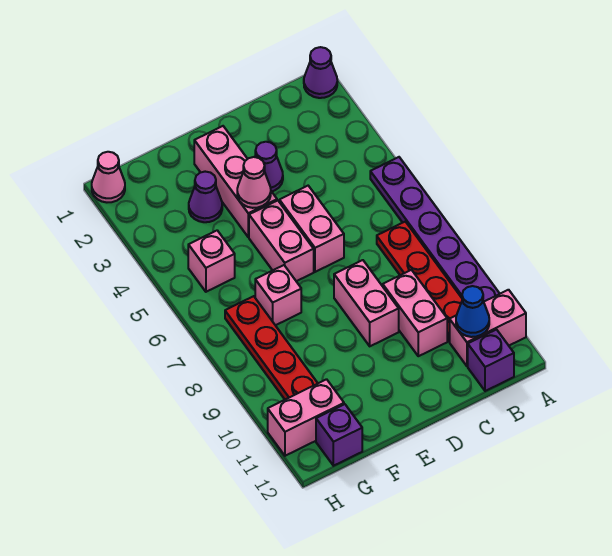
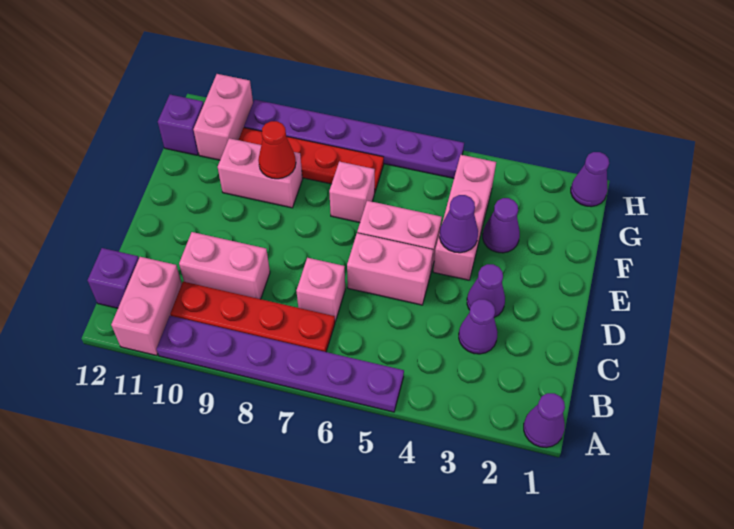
blue 1x1 cone [456,286,489,337] -> none
none -> purple 1x1 cone [459,299,498,354]
pink 1x2 brick [334,260,399,346] -> pink 1x2 brick moved to [218,138,303,208]
pink 1x3 brick [194,126,277,237] -> pink 1x3 brick turned to [433,155,496,280]
pink 1x1 cone [237,157,271,208] -> purple 1x1 cone [439,195,478,253]
none -> red 1x1 cone [258,121,296,179]
pink 1x1 brick [188,230,235,292] -> pink 1x1 brick moved to [296,258,345,321]
pink 1x1 cone [92,152,125,202] -> purple 1x1 cone [571,152,609,207]
none -> purple 1x6 plate [244,100,464,178]

